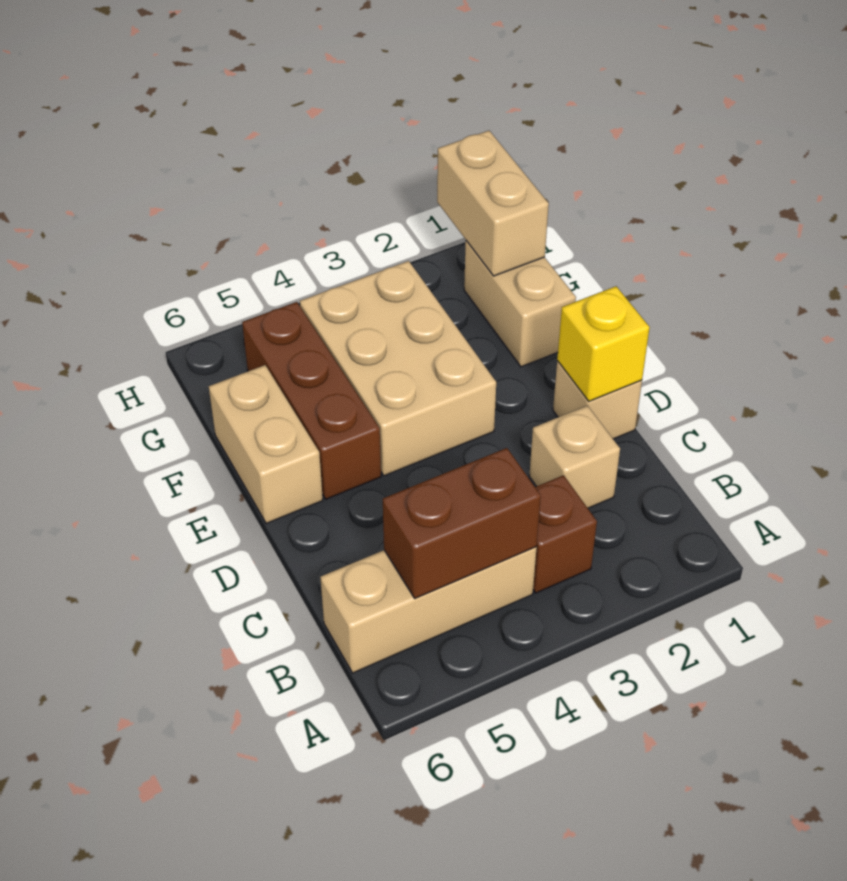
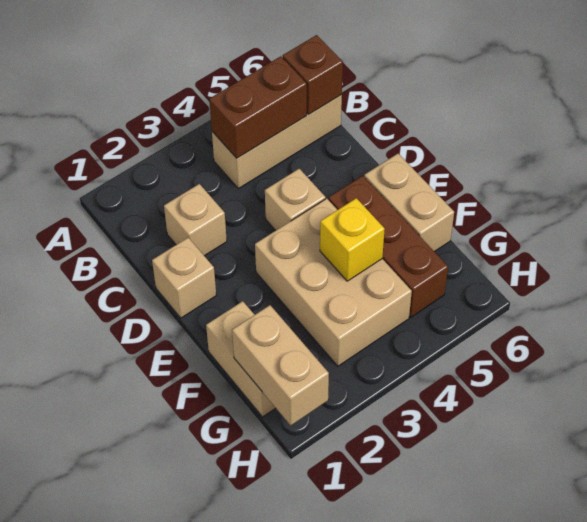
brown 1x1 brick [533,475,597,593] -> brown 1x1 brick moved to [283,35,343,114]
yellow 1x1 brick [557,286,650,401] -> yellow 1x1 brick moved to [320,198,385,281]
none -> tan 1x1 brick [265,169,326,231]

